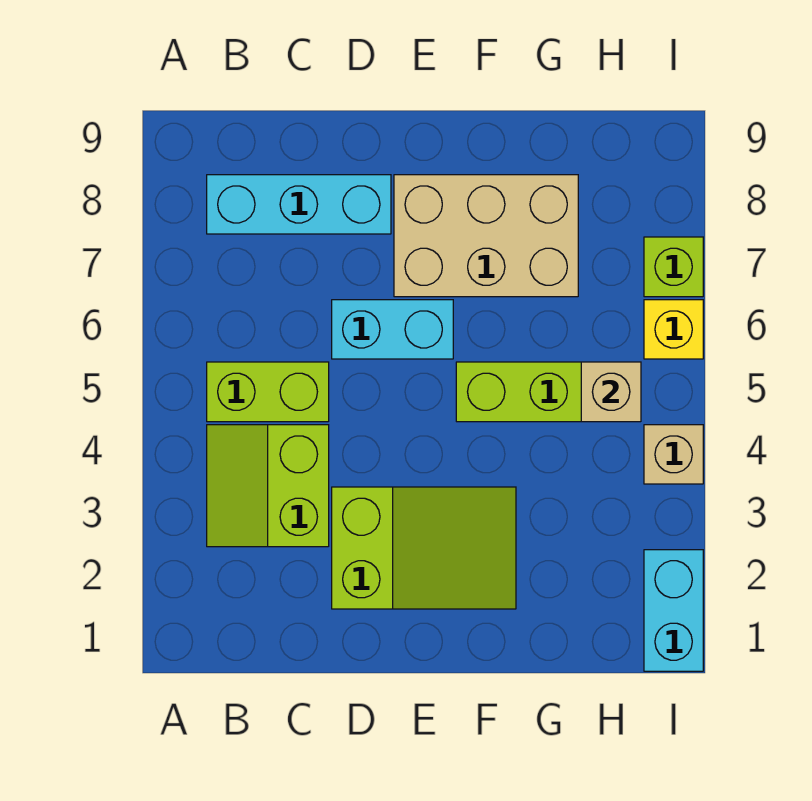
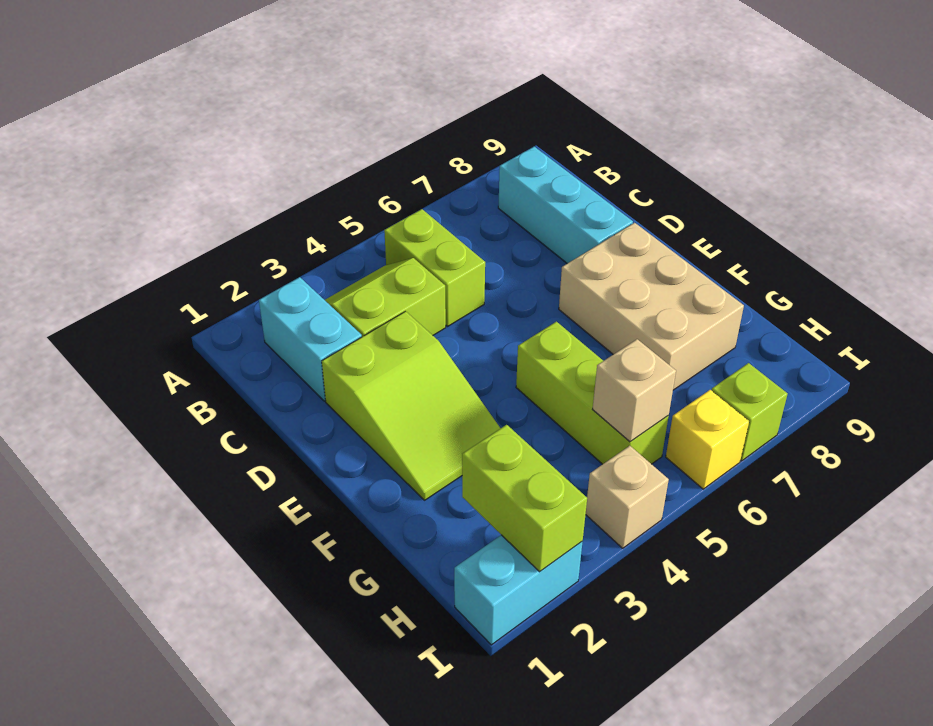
cyan 1x2 brick [332,300,453,359] -> cyan 1x2 brick moved to [259,277,362,401]
none -> lime 1x2 brick [462,425,587,572]

